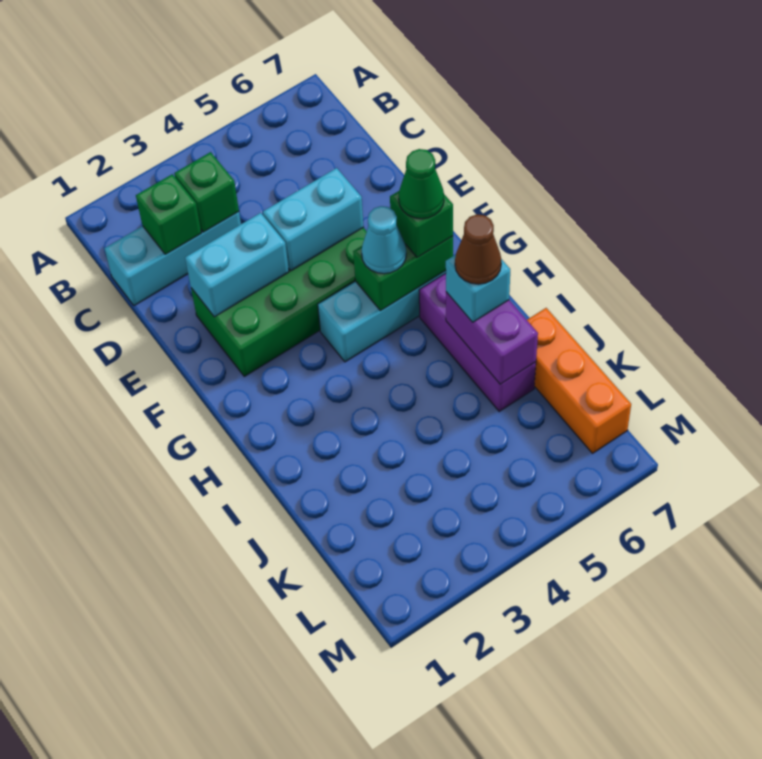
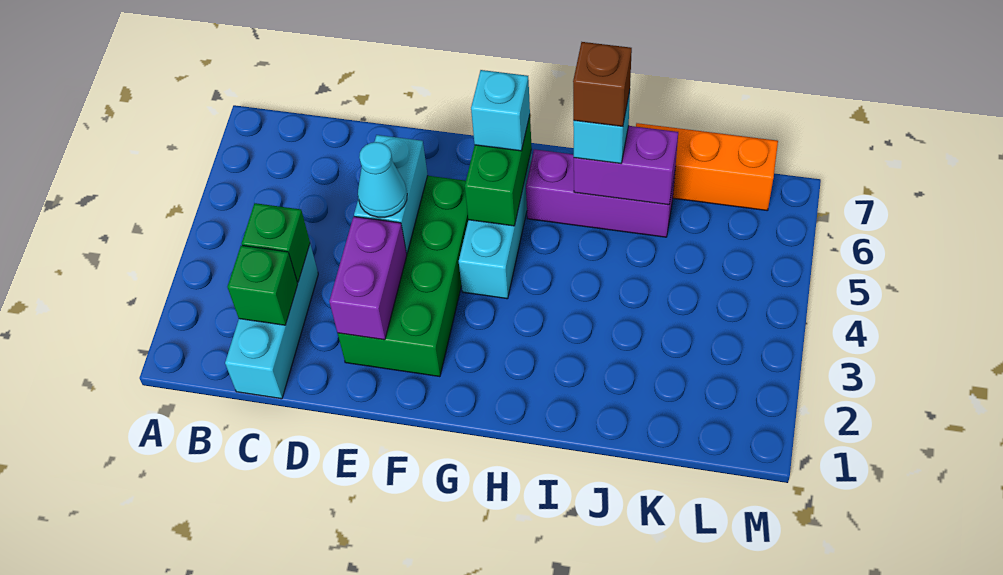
cyan 1x2 brick [185,213,289,317] -> purple 1x2 brick [329,217,407,340]
cyan 1x1 cone [362,206,406,274] -> cyan 1x1 cone moved to [358,142,407,217]
green 1x1 brick [390,191,453,258] -> cyan 1x1 brick [471,70,530,151]
green 1x1 cone [399,149,444,219] -> none
brown 1x1 cone [455,214,501,284] -> brown 1x1 brick [573,42,632,126]

